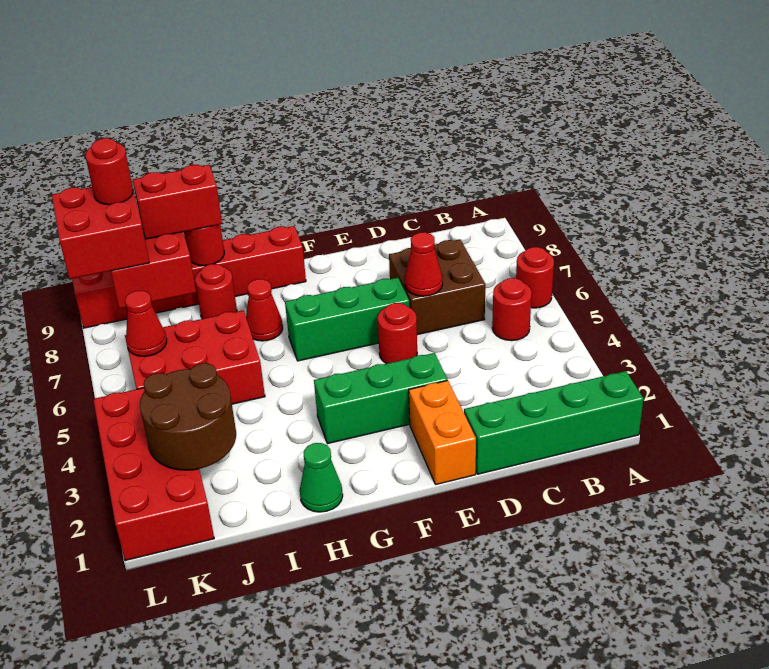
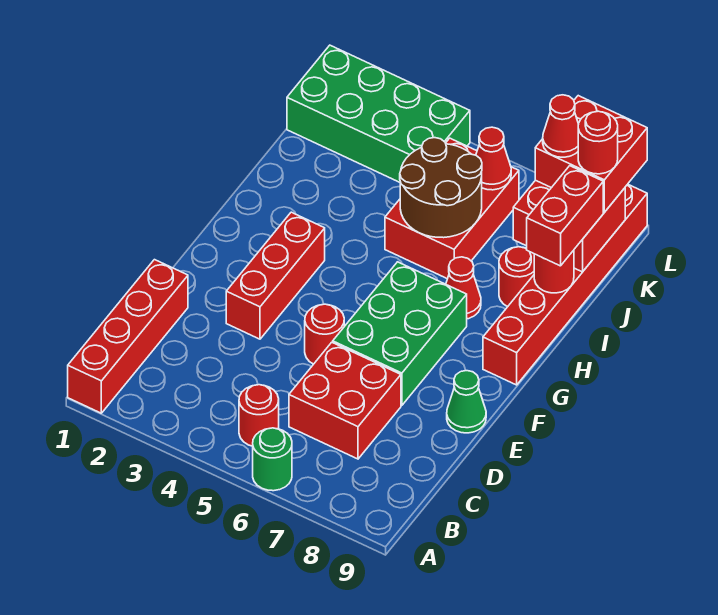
green 1x4 brick [464,371,644,474] -> red 1x4 brick [68,260,188,413]
red 1x1 round brick [516,247,554,308] -> green 1x1 round brick [253,428,292,491]
brown 2x2 brick [389,239,485,335] -> red 2x2 brick [289,342,401,459]
red 1x1 cone [405,232,443,296] -> red 1x1 cone moved to [543,95,579,157]
orange 1x2 brick [409,381,476,485] -> none
green 1x3 brick [314,353,447,444] -> red 1x3 brick [226,212,325,339]
green 1x3 brick [285,278,409,361] -> green 2x3 brick [333,262,467,405]
green 1x1 cone [300,443,343,512] -> green 1x1 cone moved to [447,371,486,433]
brown 2x2 round brick [140,363,236,470] -> brown 2x2 round brick moved to [400,138,482,238]
red 2x4 brick [93,388,214,561] -> green 2x4 brick [287,45,470,182]

